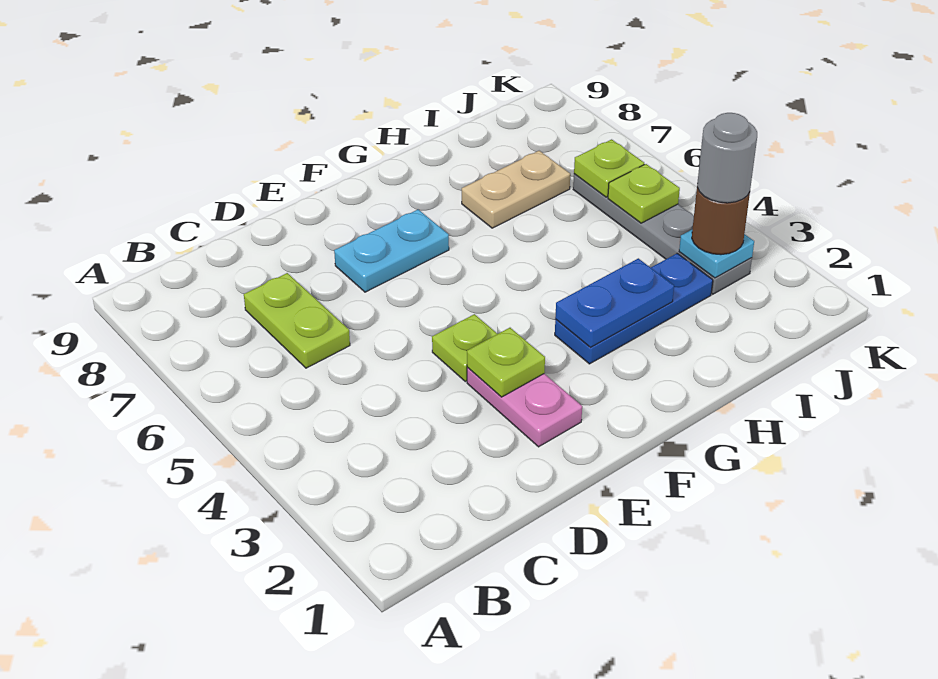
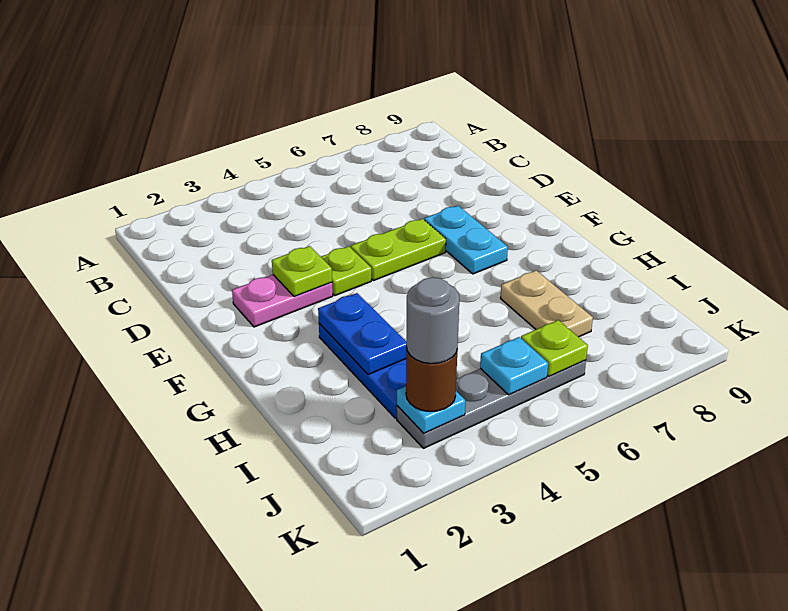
lime 1x2 plate [244,273,350,368] -> lime 1x2 plate moved to [351,219,446,281]
lime 1x1 plate [608,164,680,223] -> cyan 1x1 plate [480,337,548,395]

